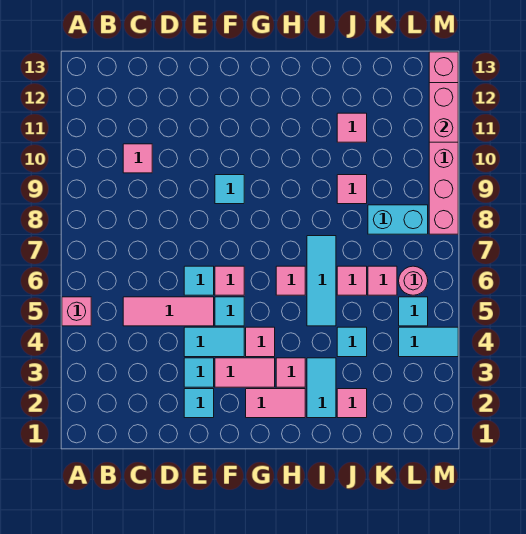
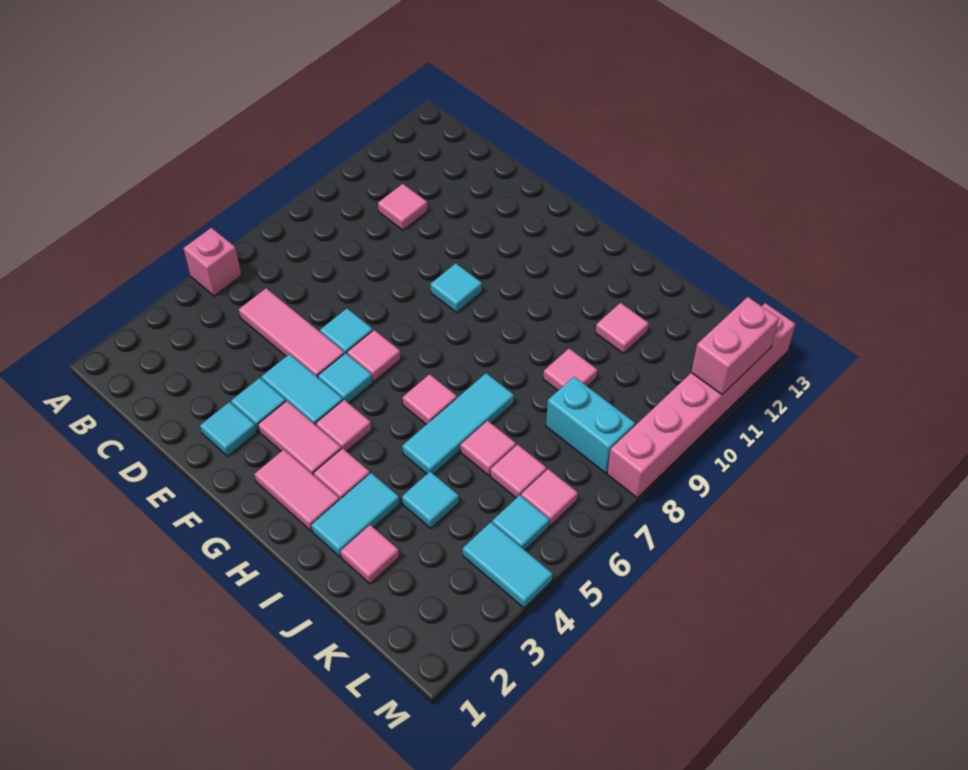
pink 1x1 round brick [399,266,428,295] -> pink 1x1 tile [521,469,578,526]

